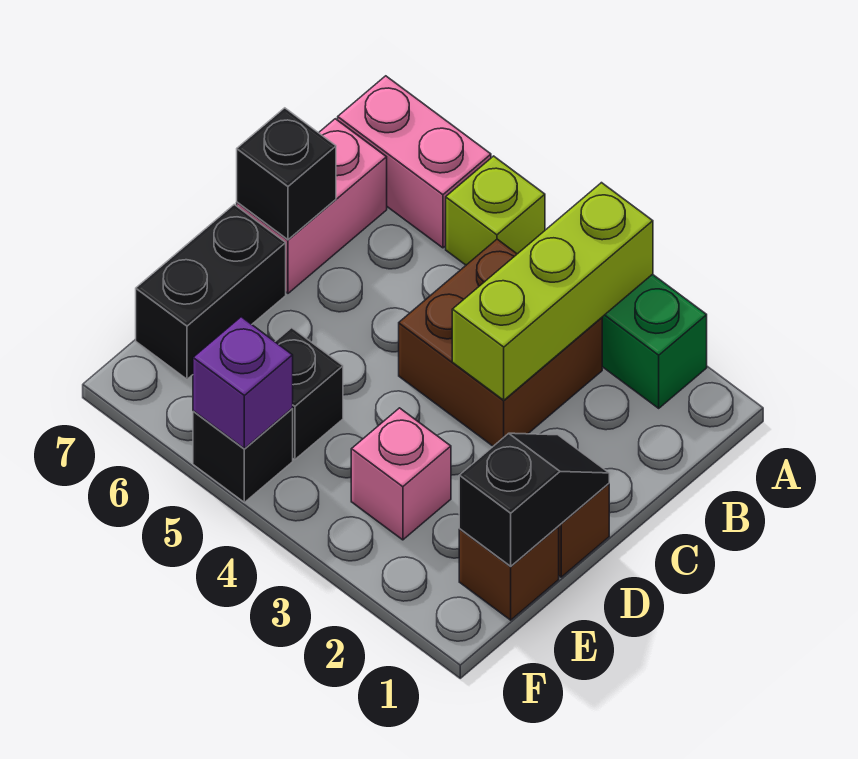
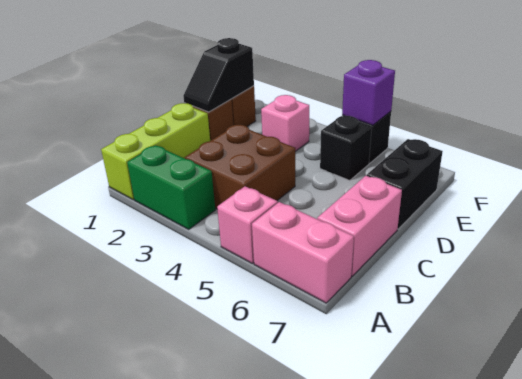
lime 1x3 brick [452,183,653,400] -> lime 1x3 brick moved to [101,103,210,200]
lime 1x1 brick [446,156,545,265] -> pink 1x1 brick [217,186,278,263]
black 1x1 brick [237,108,336,240] -> none

